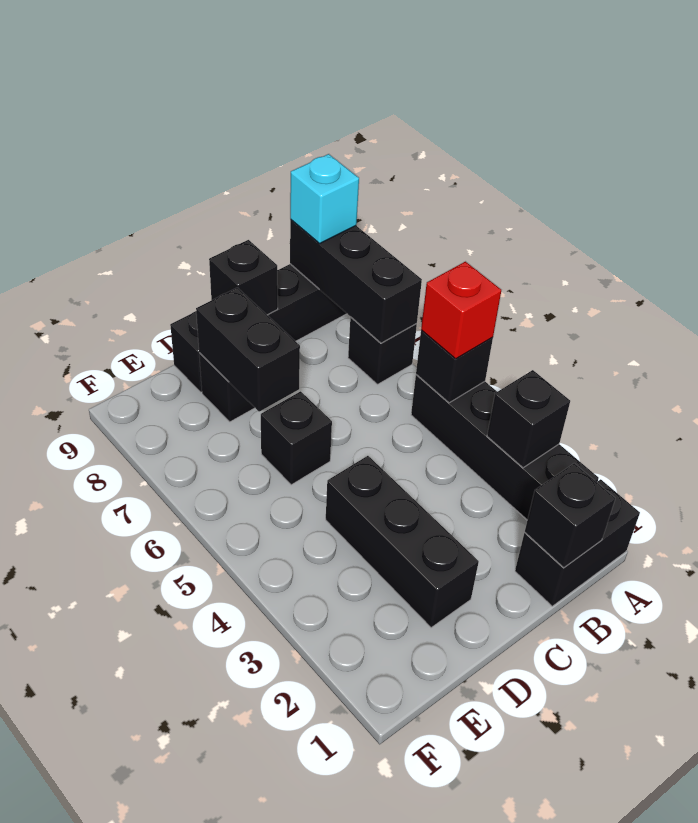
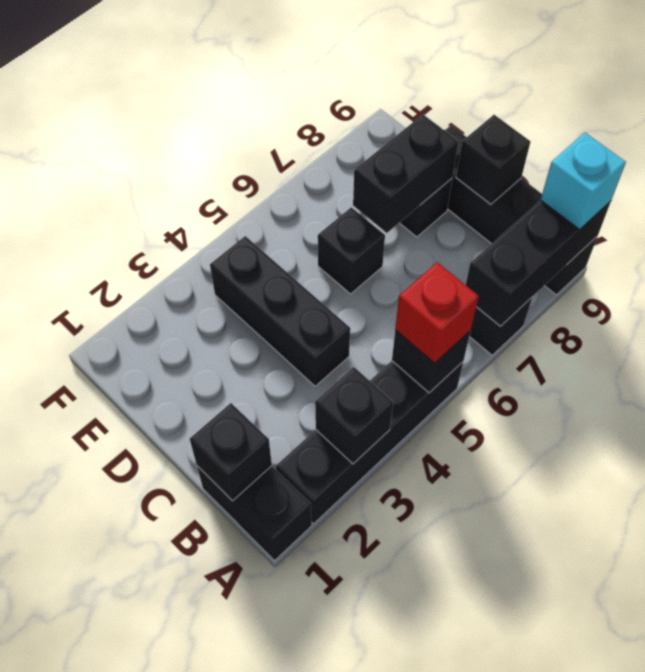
black 1x3 brick [326,456,479,628] -> black 1x3 brick turned to [210,236,350,386]

